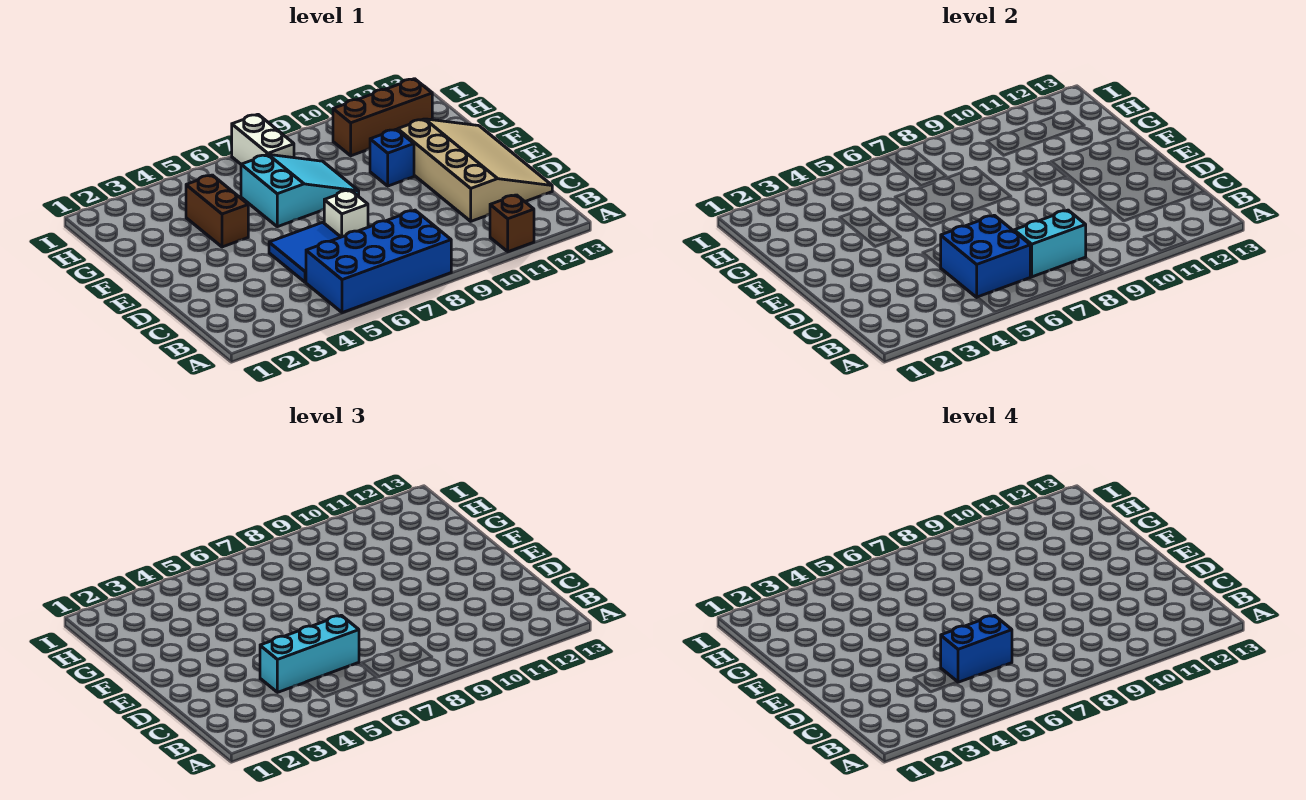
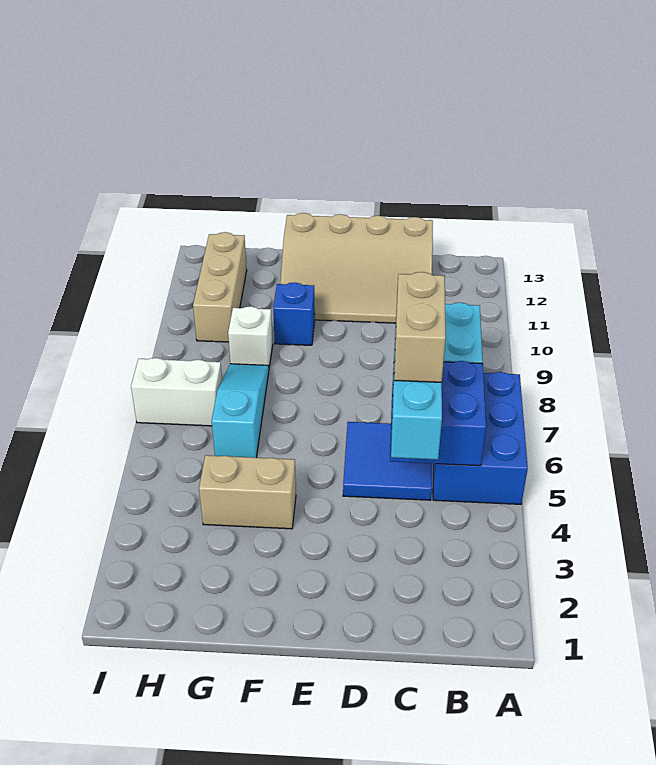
blue 2x4 brick [306,210,451,313] -> blue 2x3 brick [433,372,528,504]
brown 1x1 brick [490,195,534,252] -> none
blue 1x2 brick [941,615,1012,682] -> tan 1x2 brick [394,272,446,382]
tan 3x4 slope [398,119,552,221] -> tan 3x4 slope turned to [280,213,433,323]
white 1x1 brick [324,190,368,237] -> white 1x1 brick moved to [228,306,273,367]
brown 1x2 brick [186,175,248,247] -> tan 1x2 brick [199,455,296,529]
cyan 2x3 slope [241,154,359,227] -> cyan 1x3 slope [212,364,269,458]
brown 1x3 brick [333,79,432,156] -> tan 1x3 brick [193,232,247,342]

